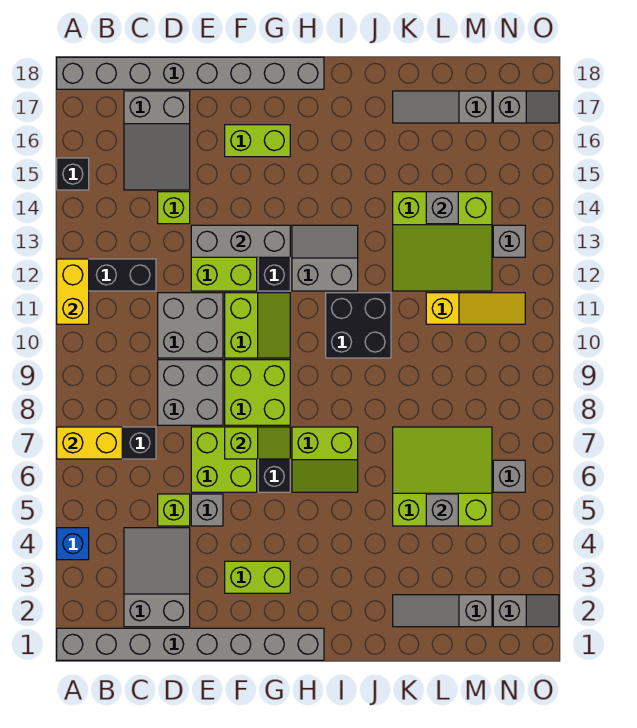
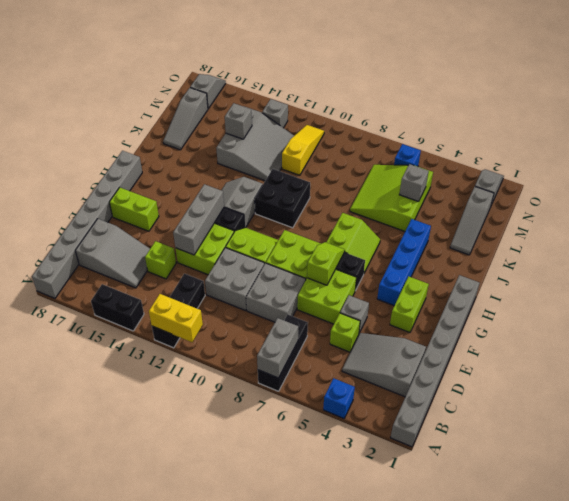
yellow 1x2 brick [57,427,122,459] -> grey 1x2 brick [257,318,298,378]
black 1x1 brick [57,158,89,190] -> black 1x2 brick [91,284,144,331]
lime 1x2 brick [225,125,290,157] -> lime 1x2 brick turned to [109,187,159,231]
none -> blue 1x4 brick [377,219,431,306]
lime 3x3 slope [393,192,492,291] -> grey 3x3 slope [216,108,294,181]
grey 1x1 brick [493,460,525,492] -> blue 1x1 brick [394,144,421,167]

